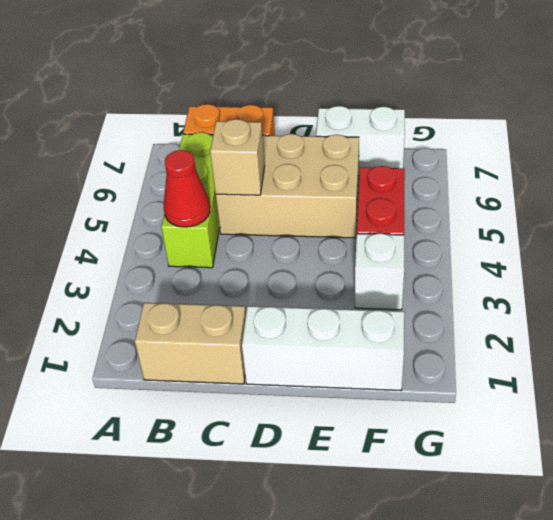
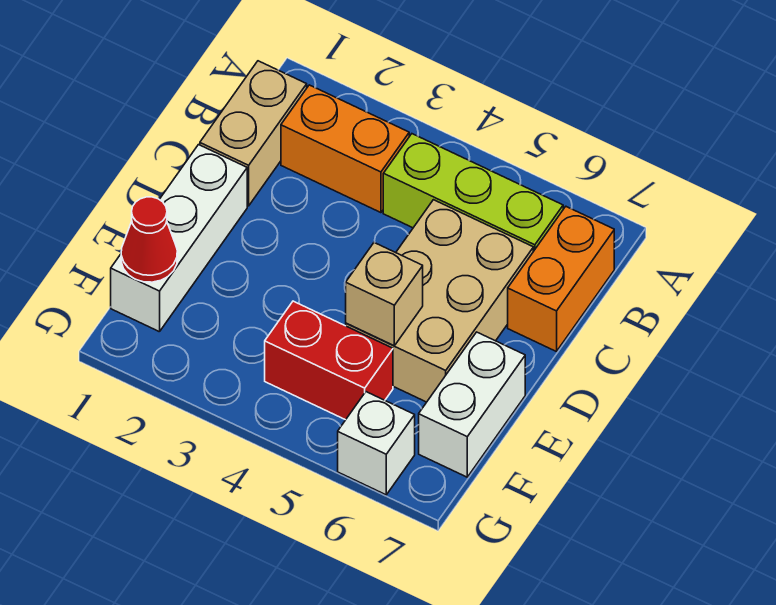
none -> orange 1x2 brick [281,85,409,213]
red 1x1 cone [164,150,210,227] -> red 1x1 cone moved to [121,197,177,282]
tan 1x1 brick [210,119,265,195] -> tan 1x1 brick moved to [346,242,423,346]
white 1x1 brick [355,233,404,310] -> white 1x1 brick moved to [338,392,415,495]

